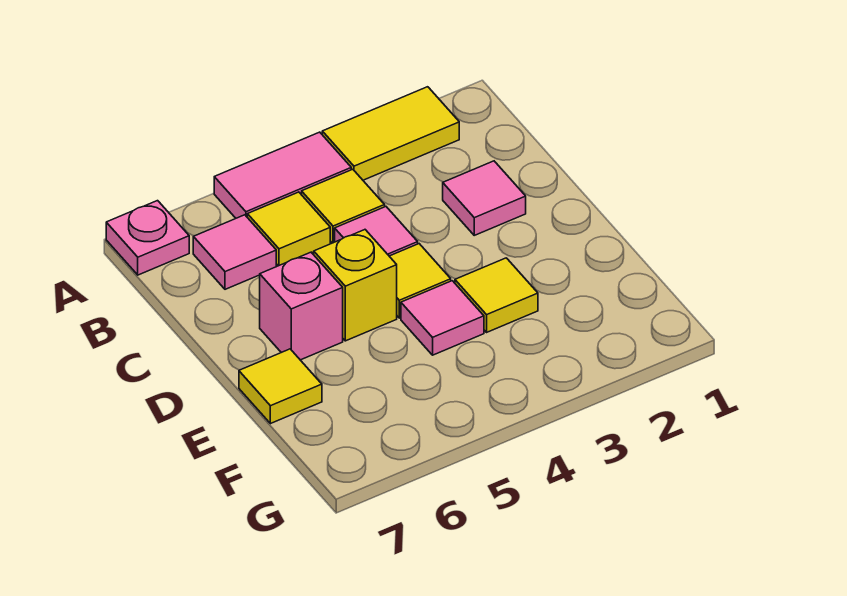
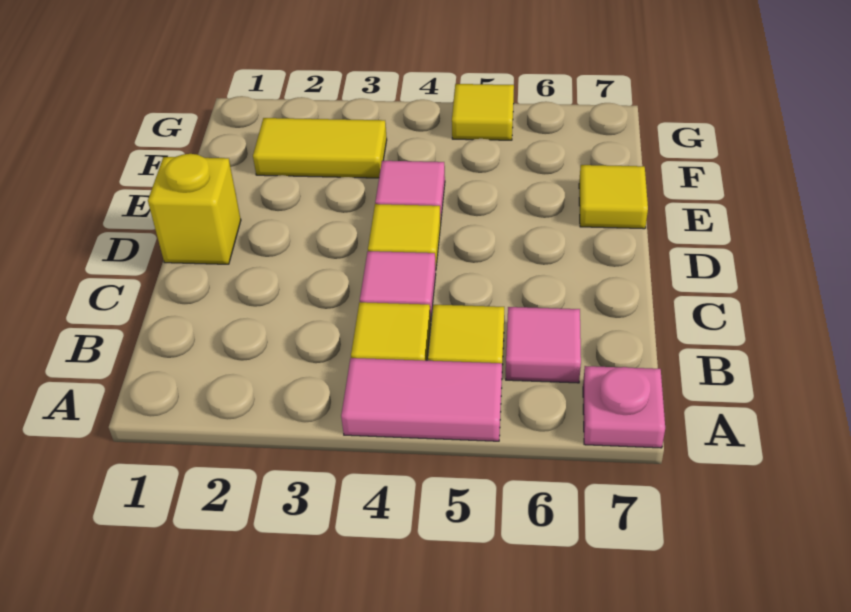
yellow 1x2 tile [322,87,459,180] -> yellow 1x2 tile moved to [253,118,387,178]
pink 1x1 tile [443,161,526,235] -> none
yellow 1x1 brick [314,230,397,341] -> yellow 1x1 brick moved to [148,154,241,264]
pink 1x1 brick [260,252,343,360] -> none
yellow 1x1 tile [455,258,538,332] -> yellow 1x1 tile moved to [452,84,514,140]

